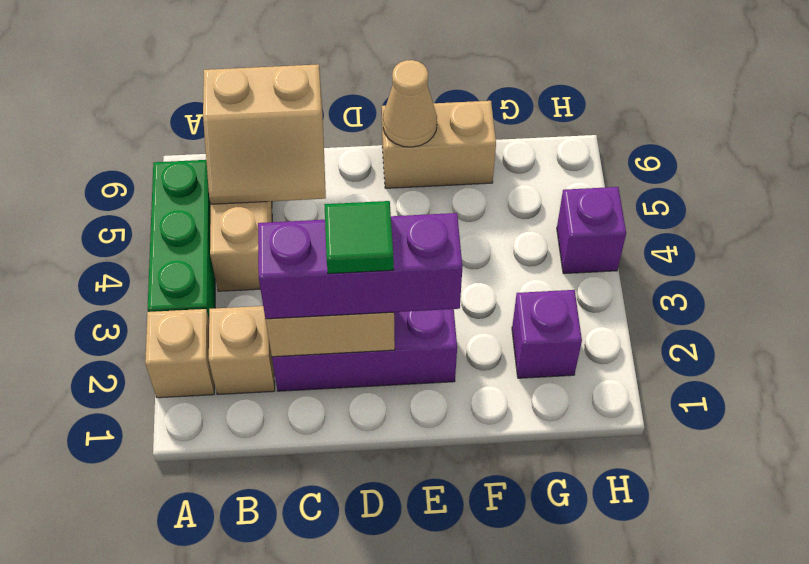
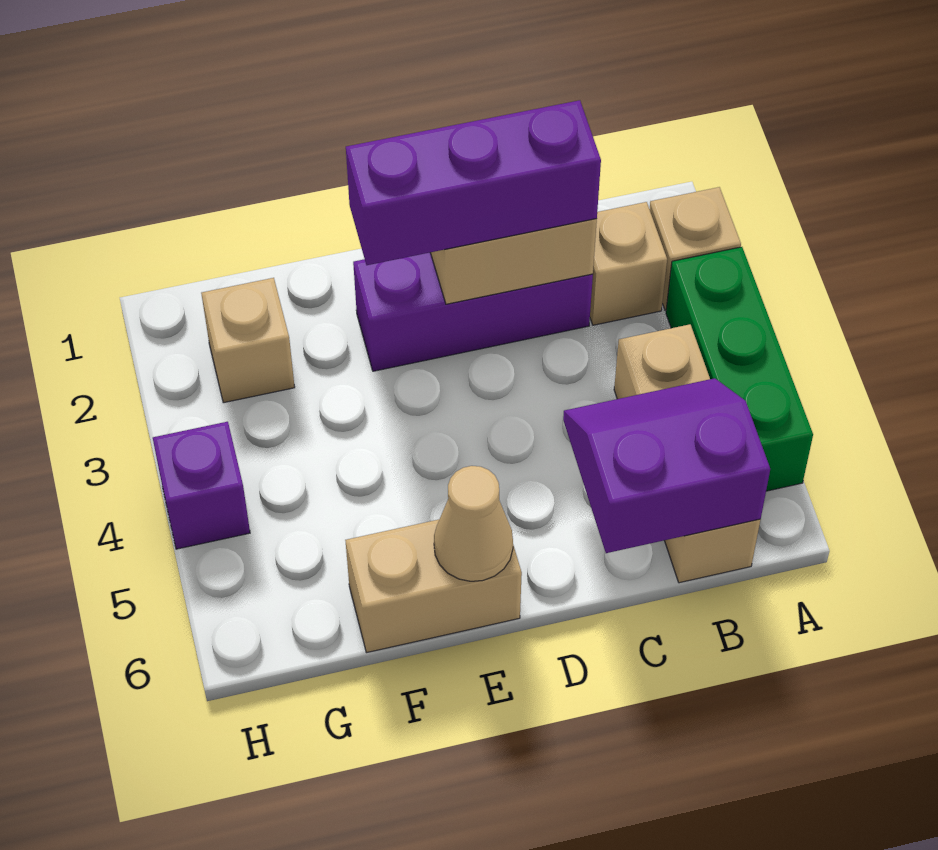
tan 2x2 slope [203,64,326,204] -> purple 2x2 slope [563,378,770,553]
green 1x1 tile [325,201,394,274] -> none
purple 1x1 brick [512,290,582,378] -> tan 1x1 brick [201,278,295,403]

